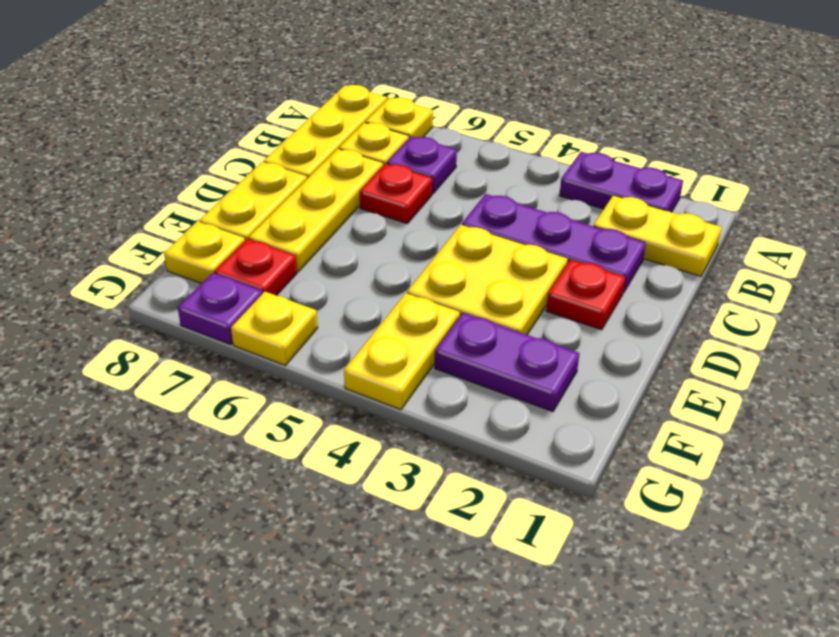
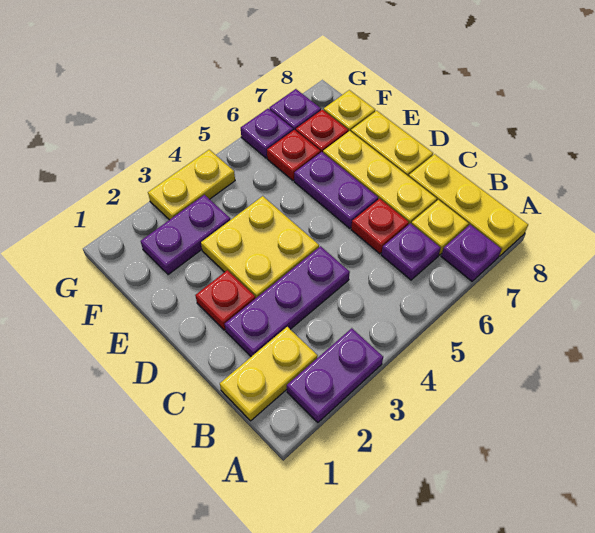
yellow 1x1 plate [366,98,433,138] -> purple 1x1 plate [441,225,501,281]
none -> purple 1x2 plate [294,152,378,228]
yellow 1x2 plate [344,293,460,410] -> yellow 1x2 plate turned to [148,150,235,220]
none -> red 1x1 plate [267,130,320,181]
yellow 1x1 plate [231,292,318,365] -> purple 1x1 plate [241,109,293,158]

